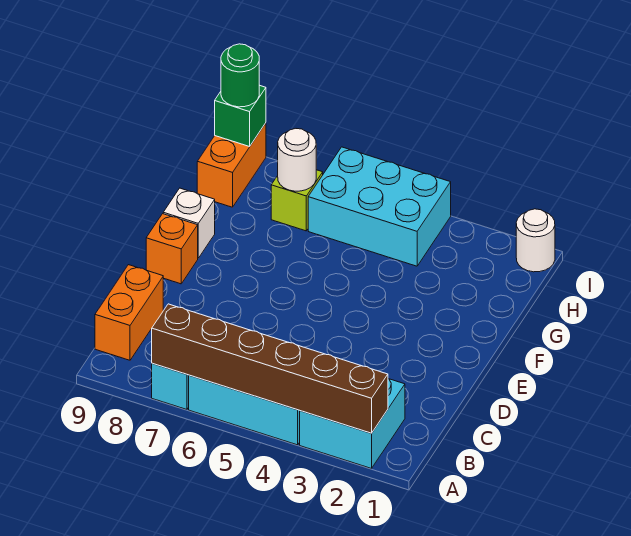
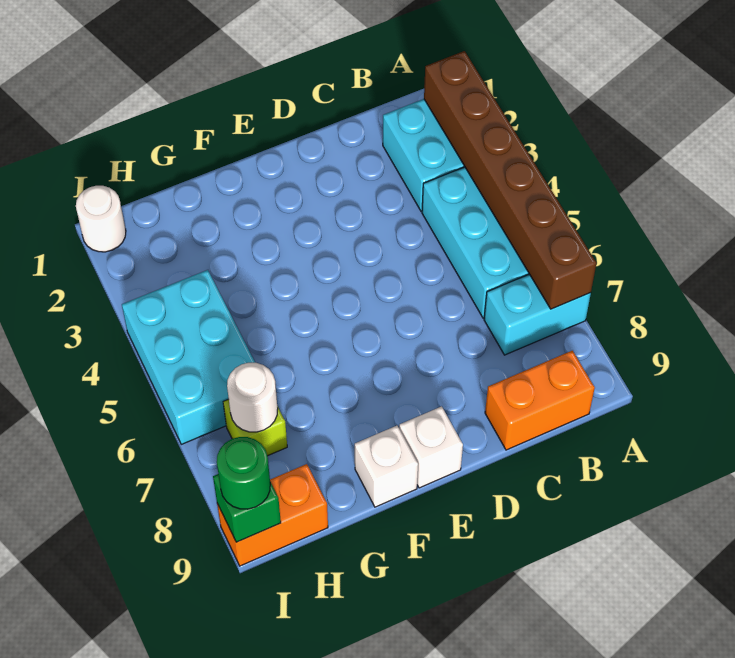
orange 1x1 brick [146,214,198,284] -> white 1x1 brick [399,406,463,488]

